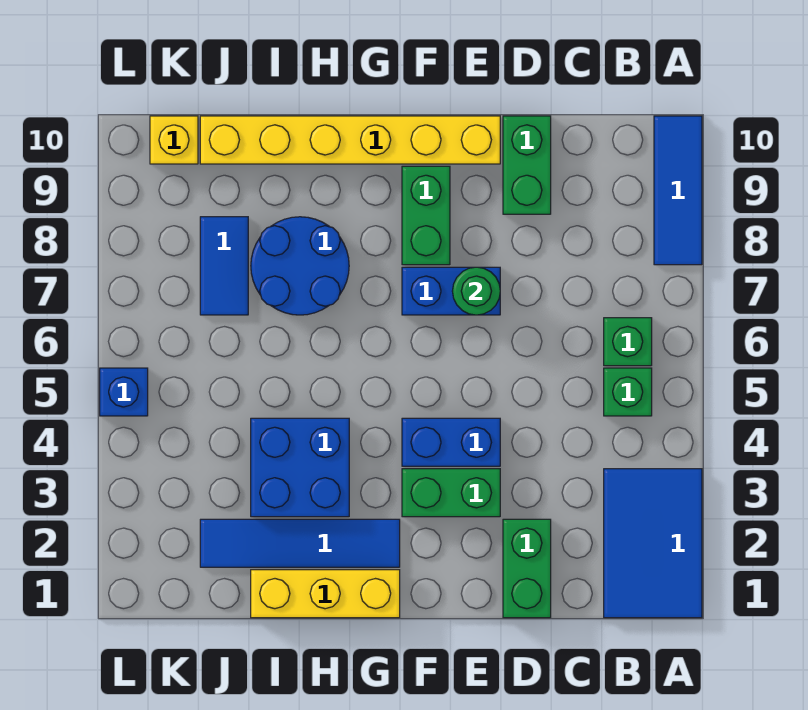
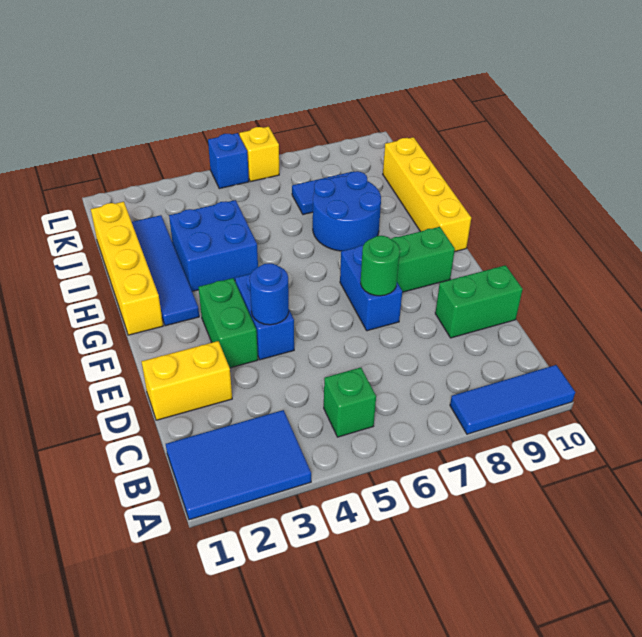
green 1x1 brick [604,318,652,366] -> none
green 1x2 brick [503,519,551,618] -> yellow 1x2 brick [141,341,232,420]
none -> blue 1x1 round brick [250,263,289,325]
yellow 1x6 brick [200,116,500,164] -> yellow 1x4 brick [383,137,471,251]
yellow 1x3 brick [251,570,400,618] -> yellow 1x4 brick [91,202,163,335]
yellow 1x1 brick [150,116,198,164] -> yellow 1x1 brick moved to [239,127,279,182]

